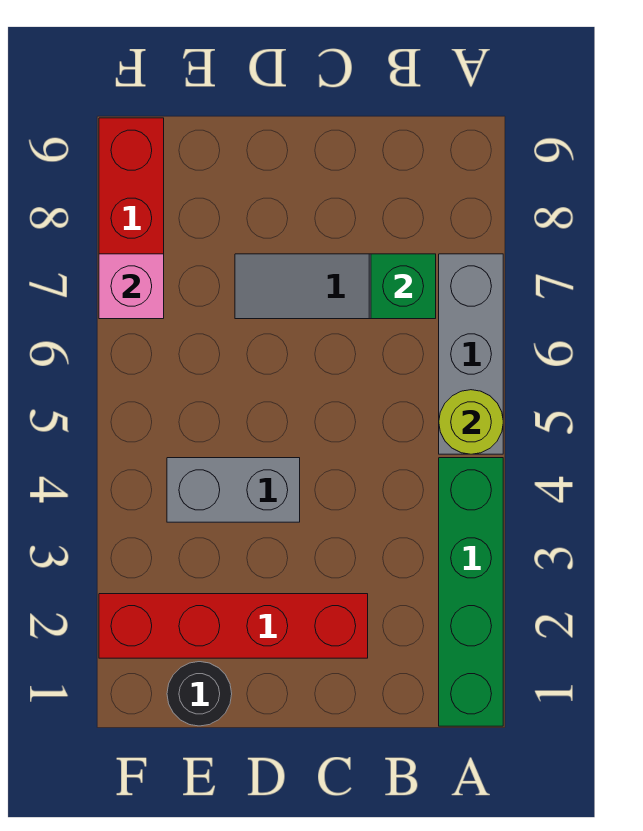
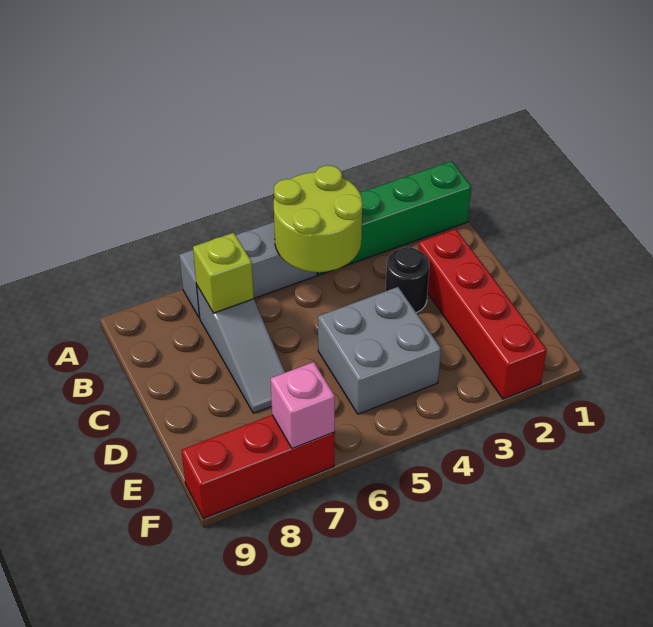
lime 1x1 round brick [439,390,503,454] -> lime 2x2 round brick [273,165,362,272]
green 1x1 brick [371,254,436,319] -> lime 1x1 brick [193,233,254,313]
grey 1x2 brick [167,458,300,522] -> grey 2x2 brick [318,287,441,414]
black 1x1 round brick [167,662,232,726] -> black 1x1 round brick moved to [386,247,429,313]

